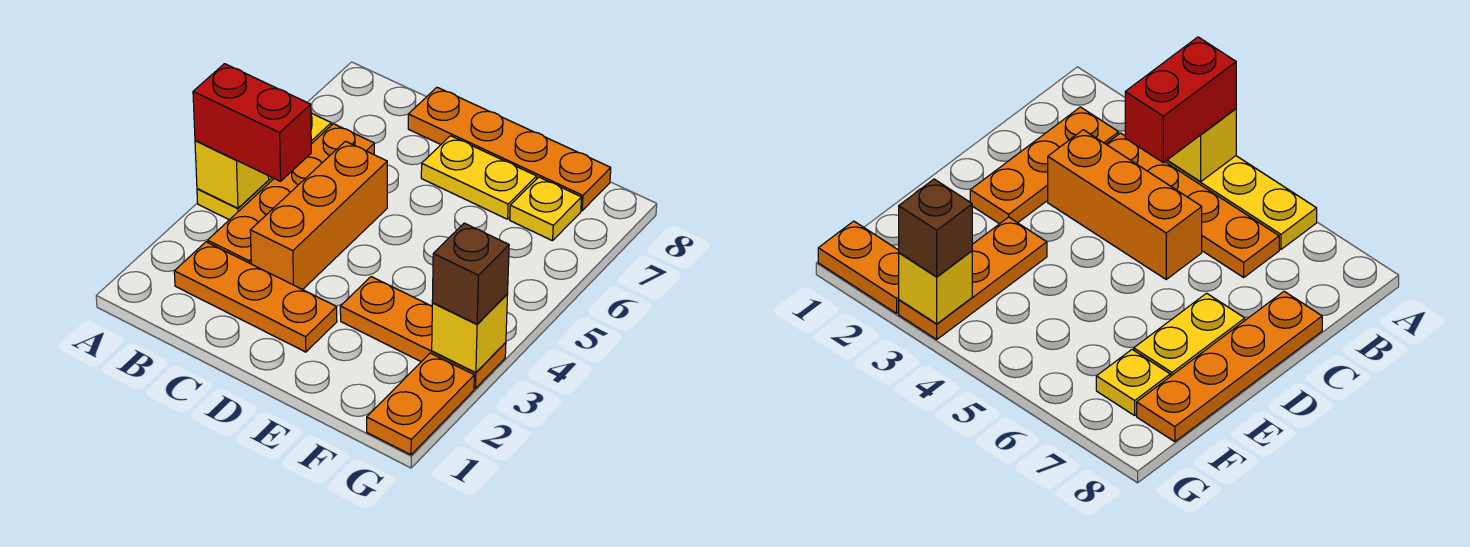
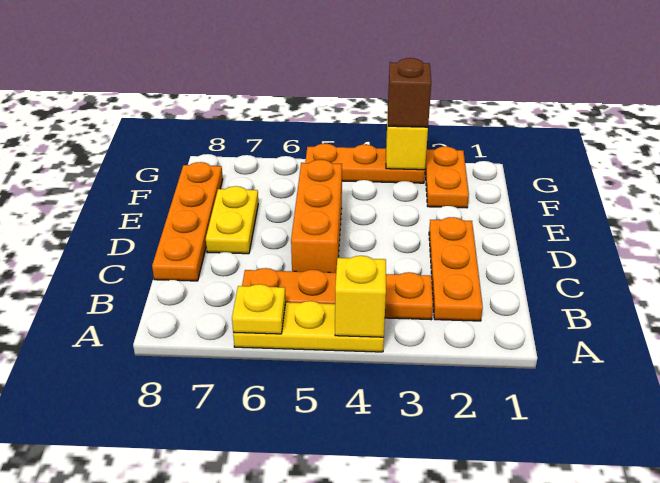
red 1x2 brick [193,64,311,181] -> none
orange 1x3 brick [250,141,387,290] -> orange 1x3 brick turned to [291,160,342,273]
orange 1x3 plate [340,277,506,388] -> orange 1x3 plate turned to [305,144,425,183]
yellow 1x1 plate [510,177,582,241] -> yellow 1x1 plate moved to [232,284,286,334]
orange 1x2 plate [367,353,474,455] -> orange 1x2 plate turned to [425,147,469,208]

